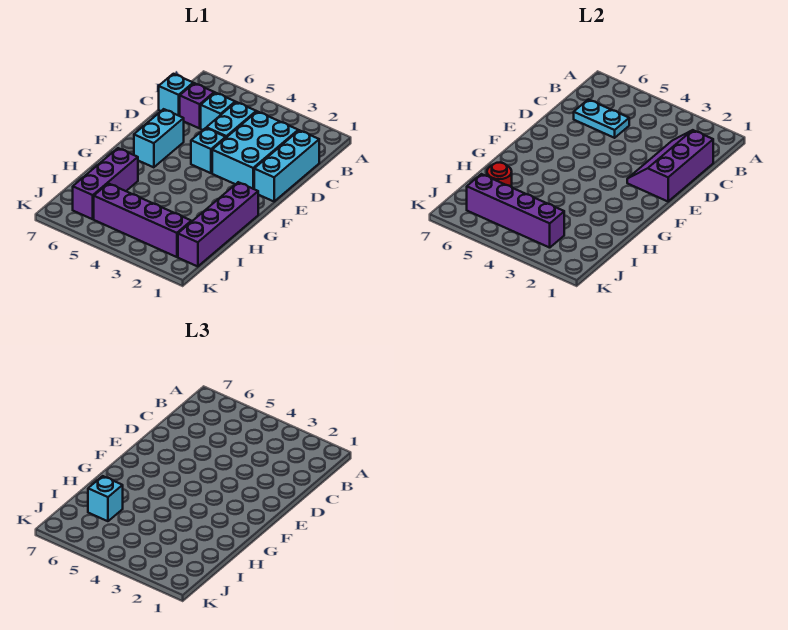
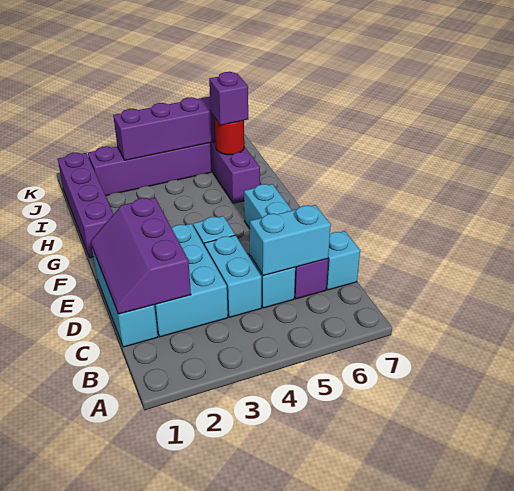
purple 2x3 slope [627,130,713,201] -> purple 2x3 slope turned to [91,198,191,314]
cyan 1x2 plate [574,99,629,138] -> cyan 1x2 brick [250,205,331,276]
cyan 1x1 brick [88,476,123,521] -> purple 1x1 brick [209,72,248,125]

